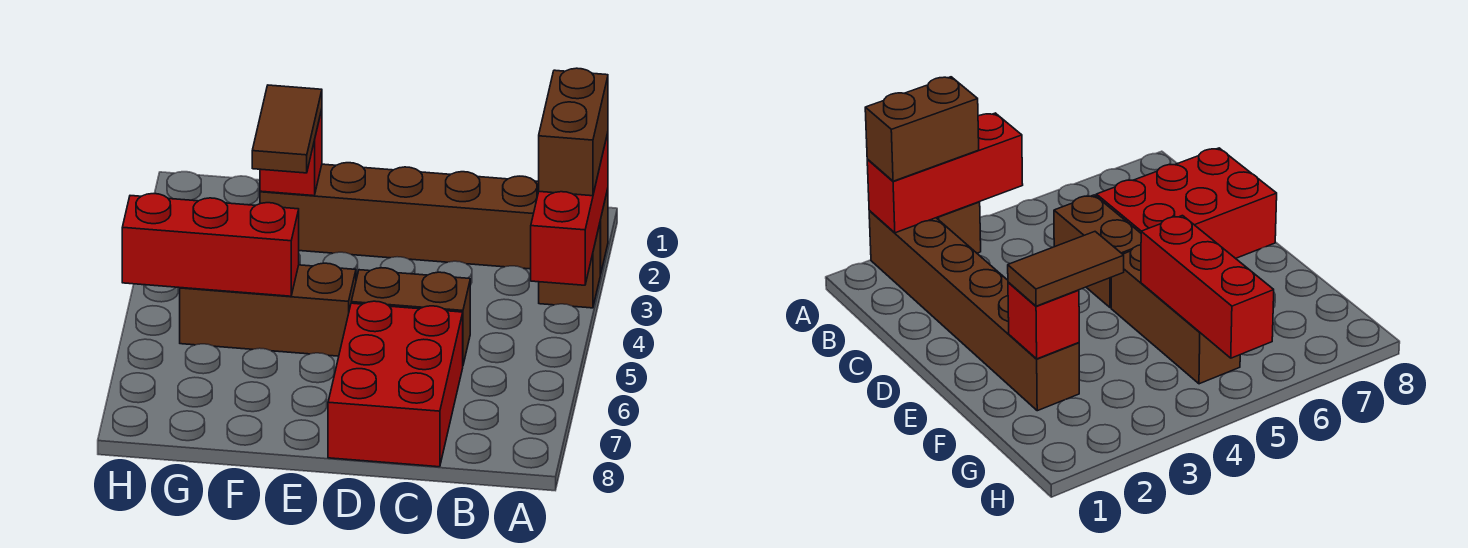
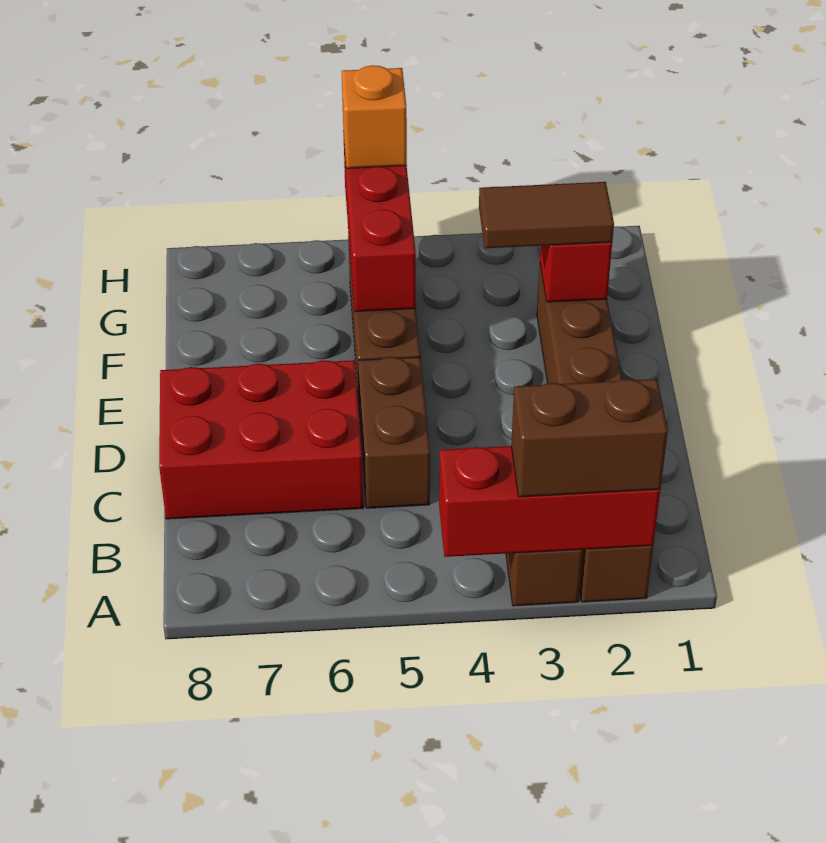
none -> orange 1x1 brick [342,65,407,168]

